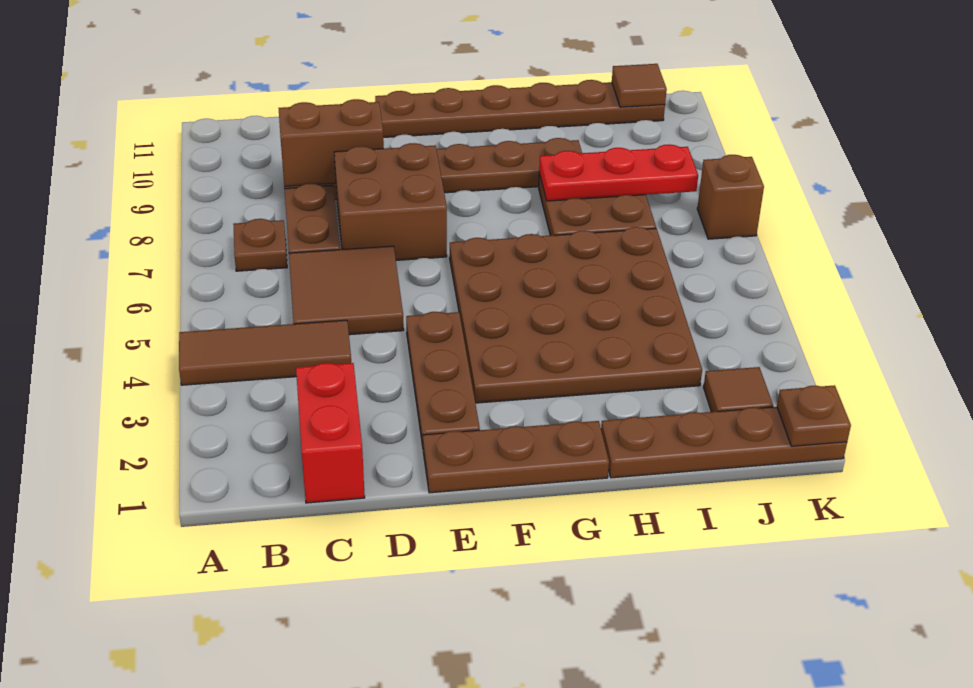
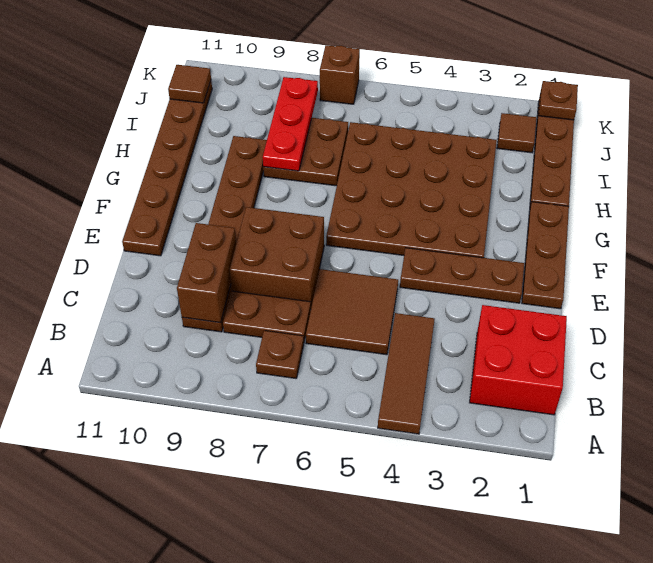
red 1x2 brick [296,363,365,503] -> red 2x2 brick [470,305,567,415]

